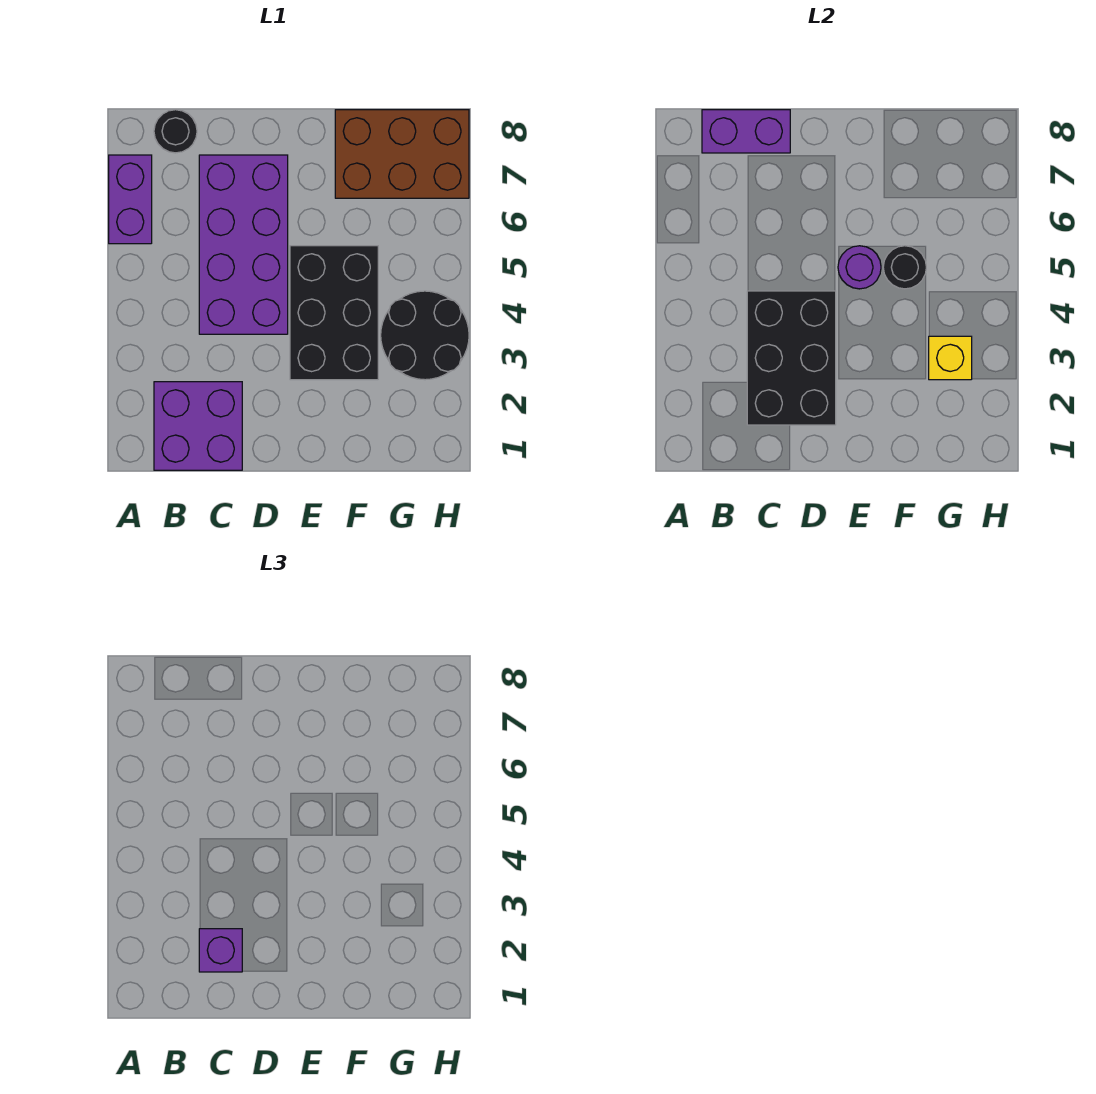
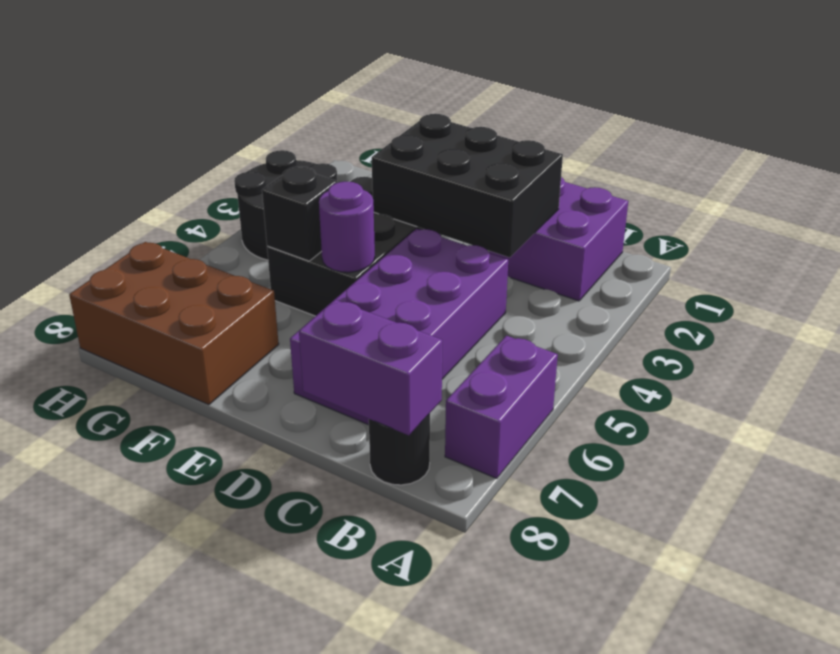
black 2x3 brick [747,291,836,425] -> black 2x3 brick turned to [372,114,563,257]
purple 1x1 brick [199,929,242,972] -> none
black 1x1 round brick [883,246,926,289] -> black 1x1 brick [262,167,337,261]
yellow 1x1 brick [929,336,972,380] -> none

